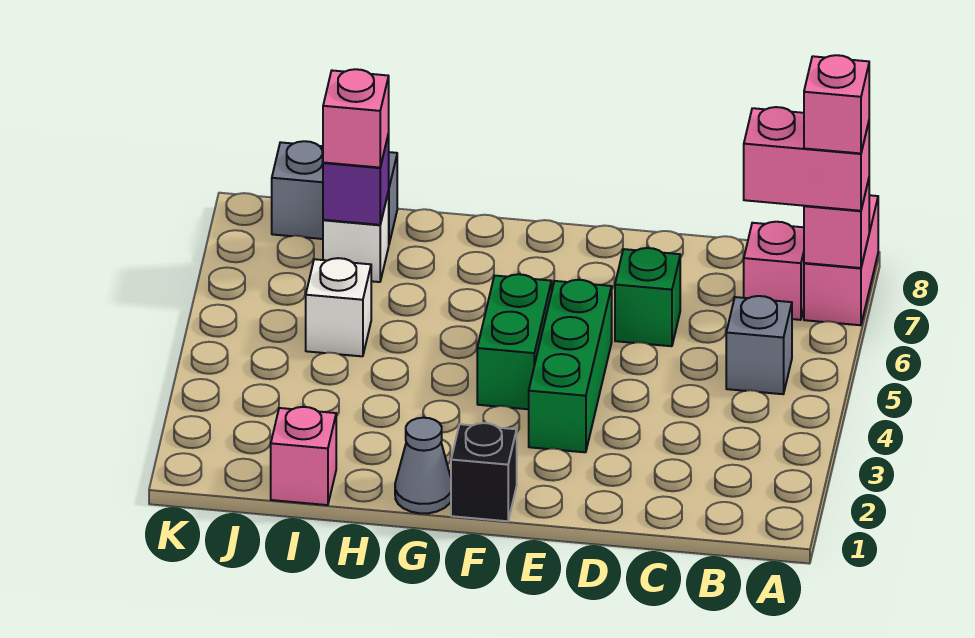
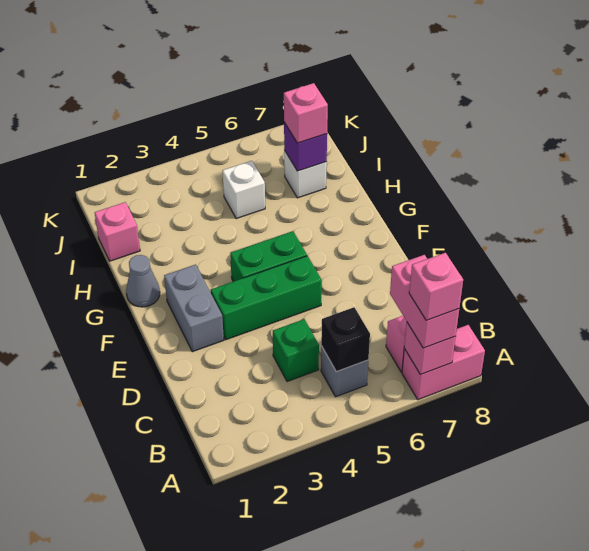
green 1x1 brick [615,248,680,346] -> green 1x1 brick moved to [273,319,319,382]
black 1x1 brick [451,423,517,521] -> black 1x1 brick moved to [321,307,370,372]
grey 1x2 brick [272,141,397,243] -> grey 1x2 brick moved to [164,265,224,352]

